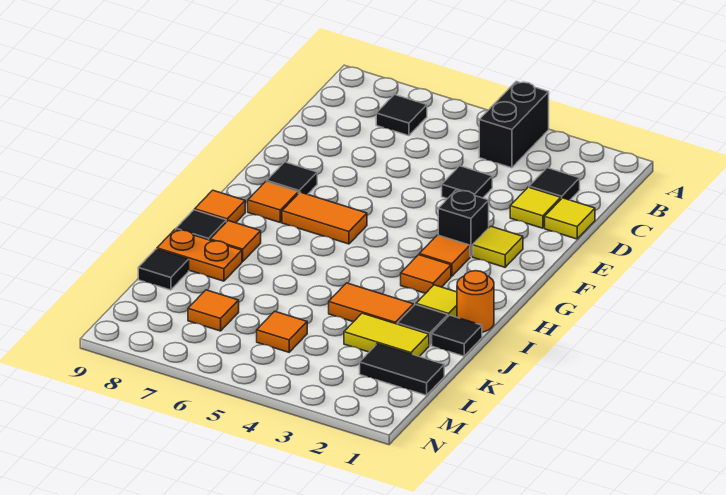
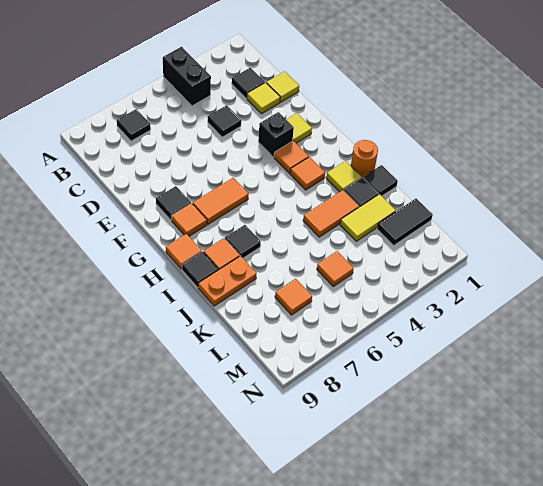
black 1x1 tile [138,249,189,290] -> black 1x1 tile moved to [225,225,261,258]

